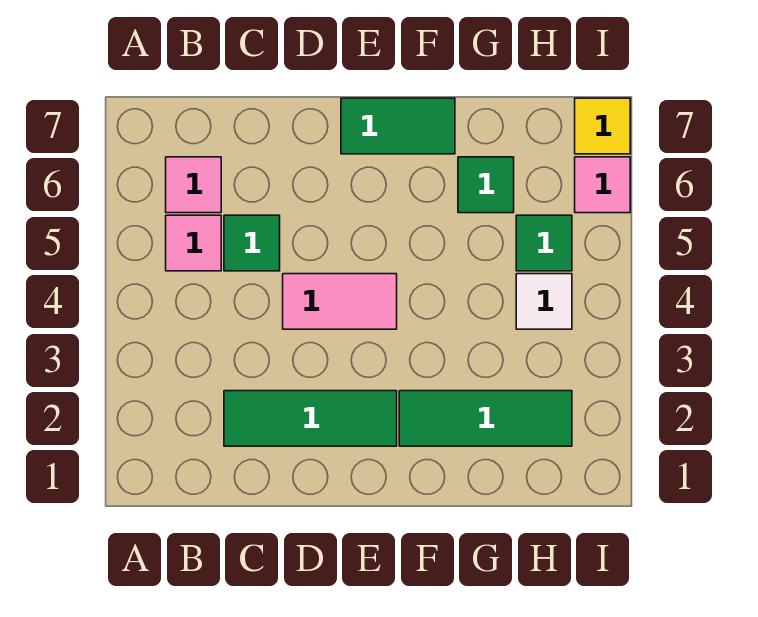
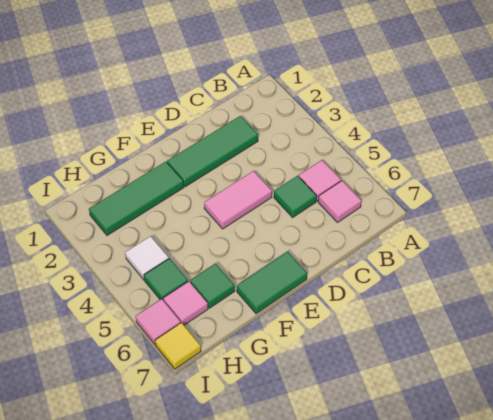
none -> pink 1x1 tile [163,281,208,325]

